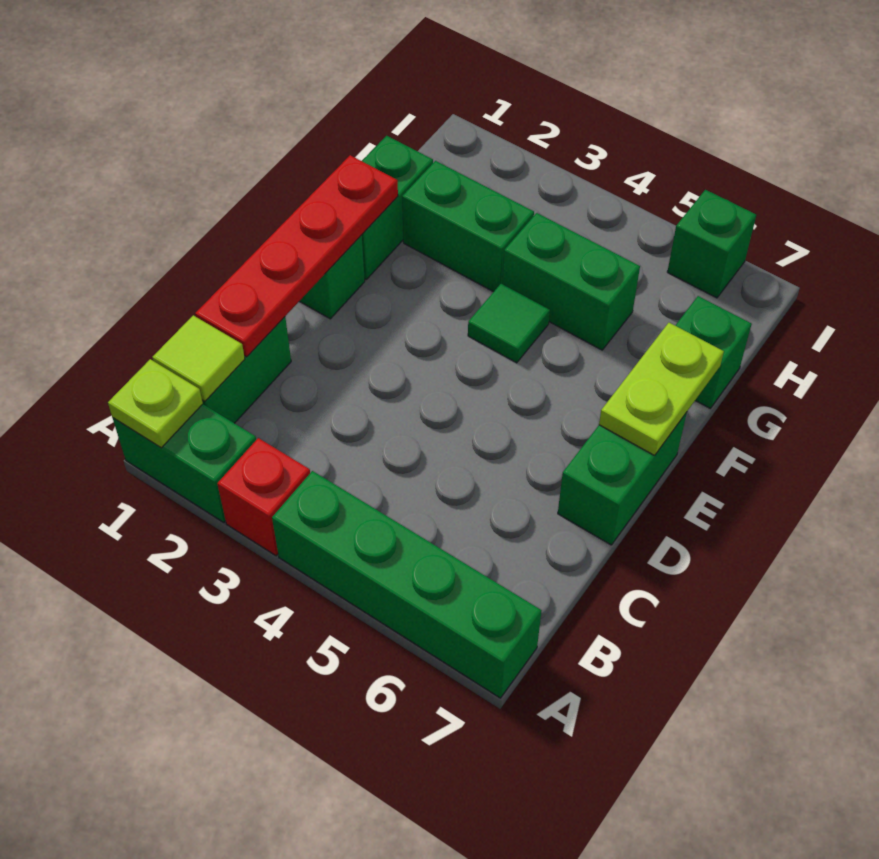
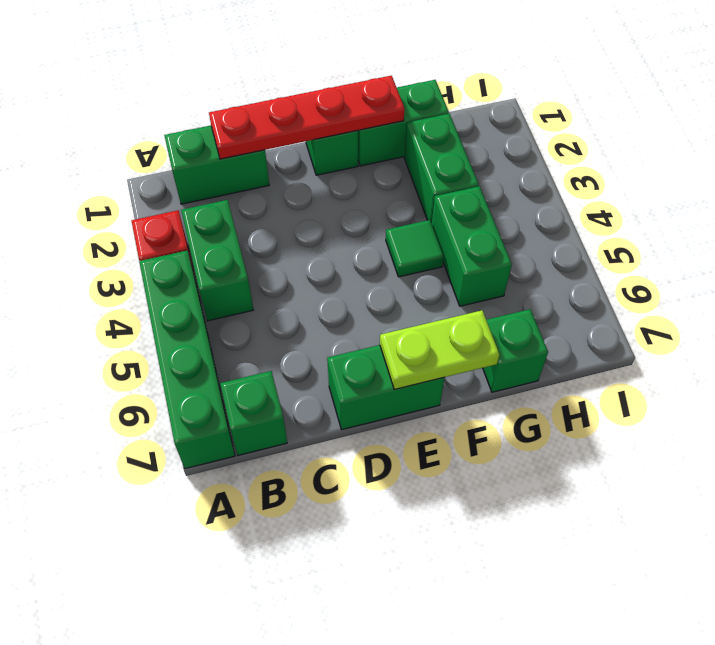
green 1x2 brick [113,404,256,523] -> green 1x2 brick moved to [181,200,253,321]
lime 1x1 plate [108,359,203,448] -> none
lime 1x1 tile [152,315,245,402] -> none
green 1x1 brick [667,190,756,298] -> green 1x1 brick moved to [220,371,287,455]

